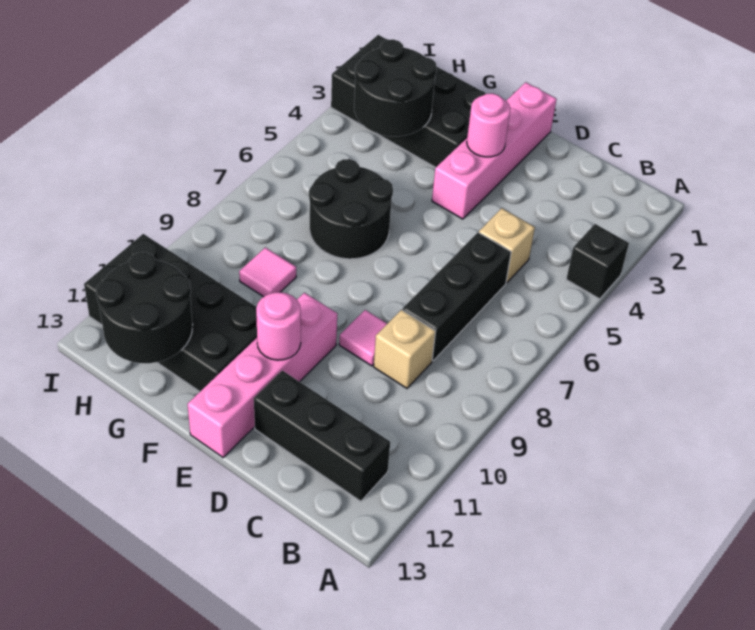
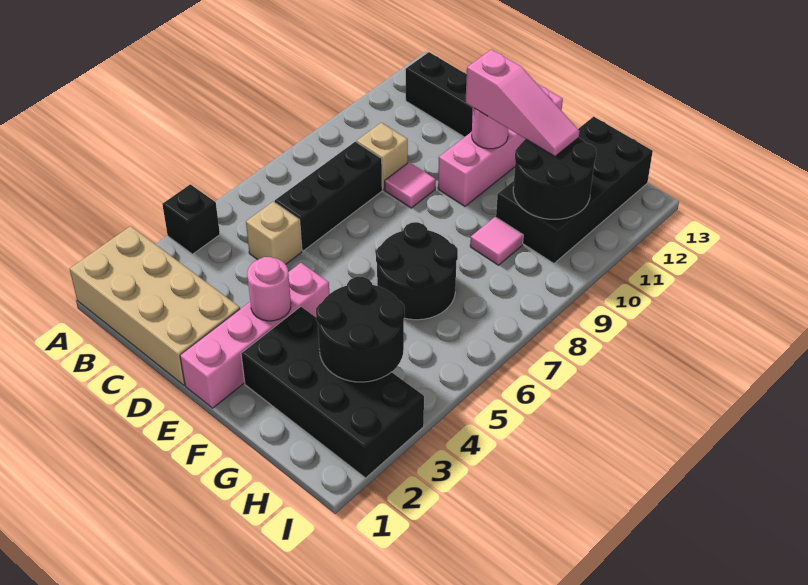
none -> tan 2x4 brick [70,226,240,385]
none -> pink 1x3 slope [466,49,580,156]
black 2x4 brick [84,234,257,392] -> black 2x4 brick turned to [496,117,653,263]
black 2x2 round brick [96,252,193,363] -> black 2x2 round brick moved to [513,138,596,219]

